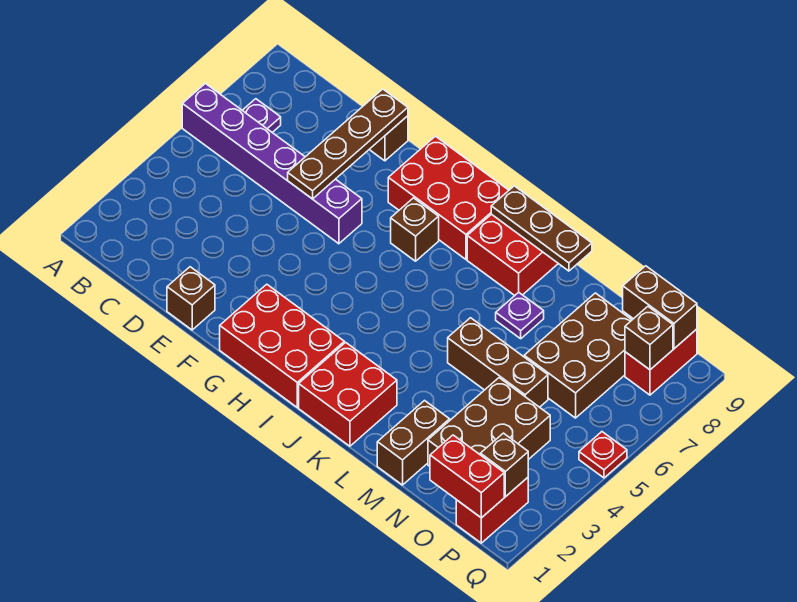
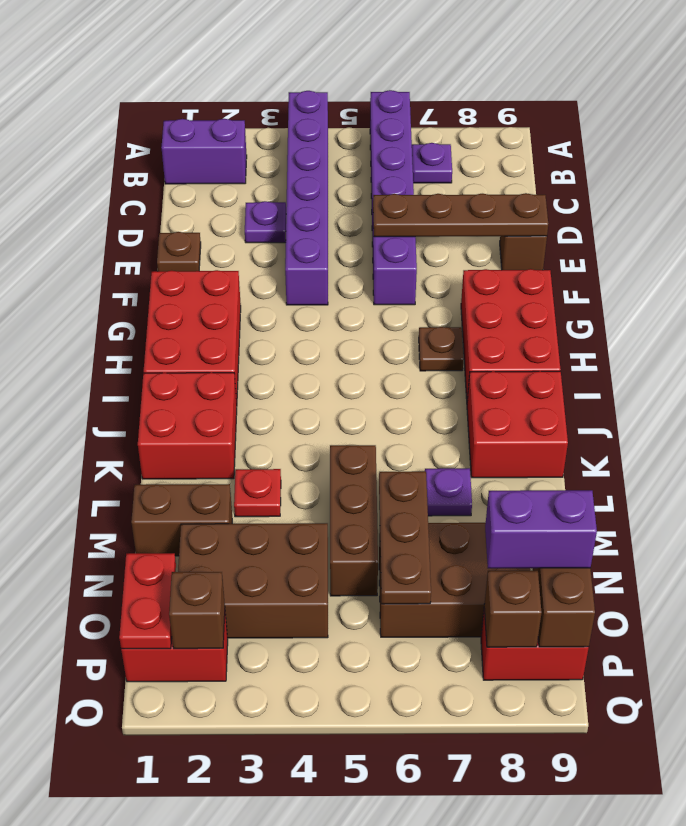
none -> purple 1x6 brick [285,91,328,305]
none -> purple 1x2 brick [161,119,247,184]
none -> purple 1x1 plate [245,201,286,243]
brown 1x1 brick [167,267,215,330] -> brown 1x1 plate [157,232,201,271]
brown 1x1 brick [391,198,439,261] -> brown 1x1 plate [419,327,463,371]
brown 1x3 plate [491,186,592,271] -> brown 1x3 plate moved to [379,471,431,604]
red 1x2 brick [430,435,504,518] -> red 1x2 plate [119,553,176,649]
none -> purple 1x2 brick [485,490,597,568]
red 1x1 plate [579,432,627,478] -> red 1x1 plate moved to [234,469,281,517]

